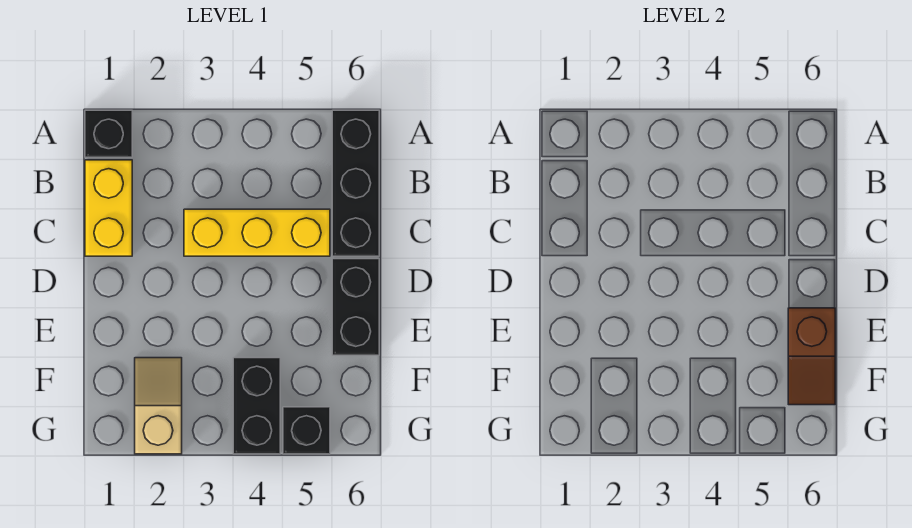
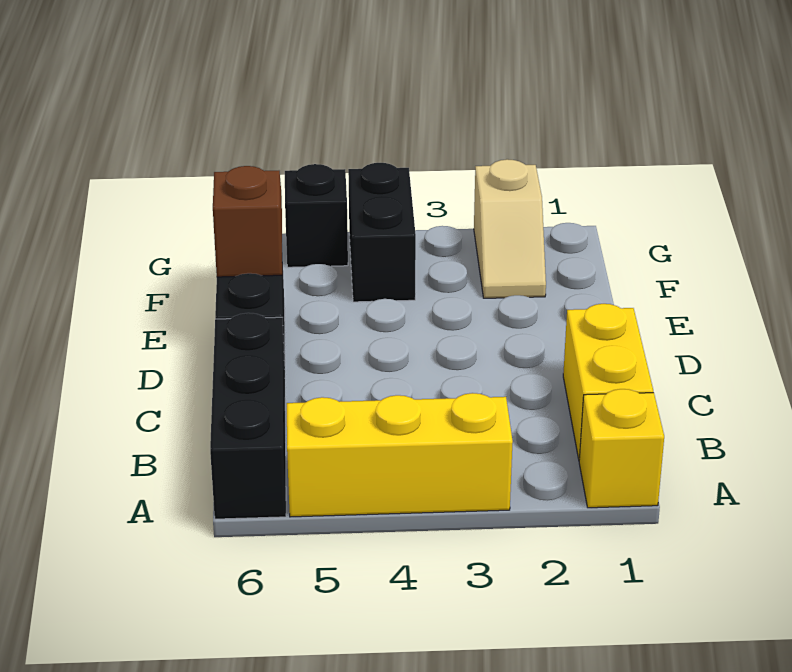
black 1x1 brick [85,110,132,157] -> yellow 1x1 brick [579,389,664,508]
yellow 1x3 brick [184,209,330,256] -> yellow 1x3 brick moved to [287,393,513,517]

